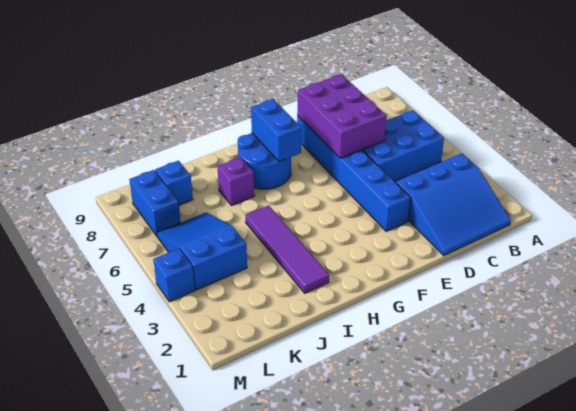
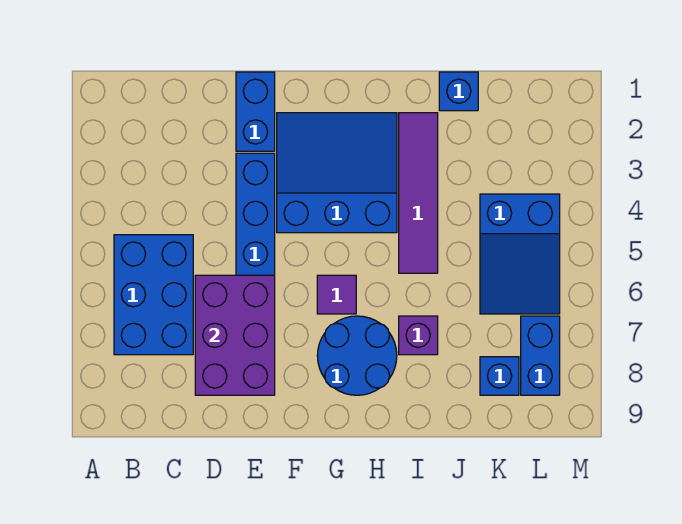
blue 3x3 slope [396,153,511,255] -> blue 3x3 slope moved to [277,113,397,233]
blue 2x3 brick [362,110,444,181] -> blue 2x3 brick turned to [114,235,193,355]
none -> purple 1x1 tile [317,275,356,314]
blue 1x2 brick [251,99,301,161] -> blue 1x2 brick moved to [236,72,275,151]
blue 1x1 brick [153,248,195,302] -> blue 1x1 brick moved to [439,72,478,111]

